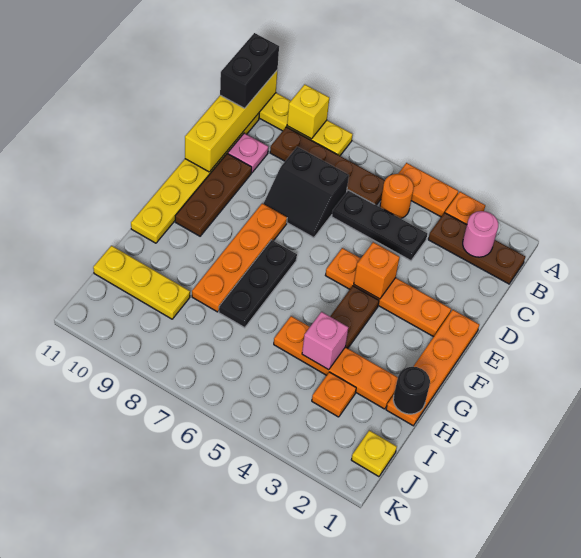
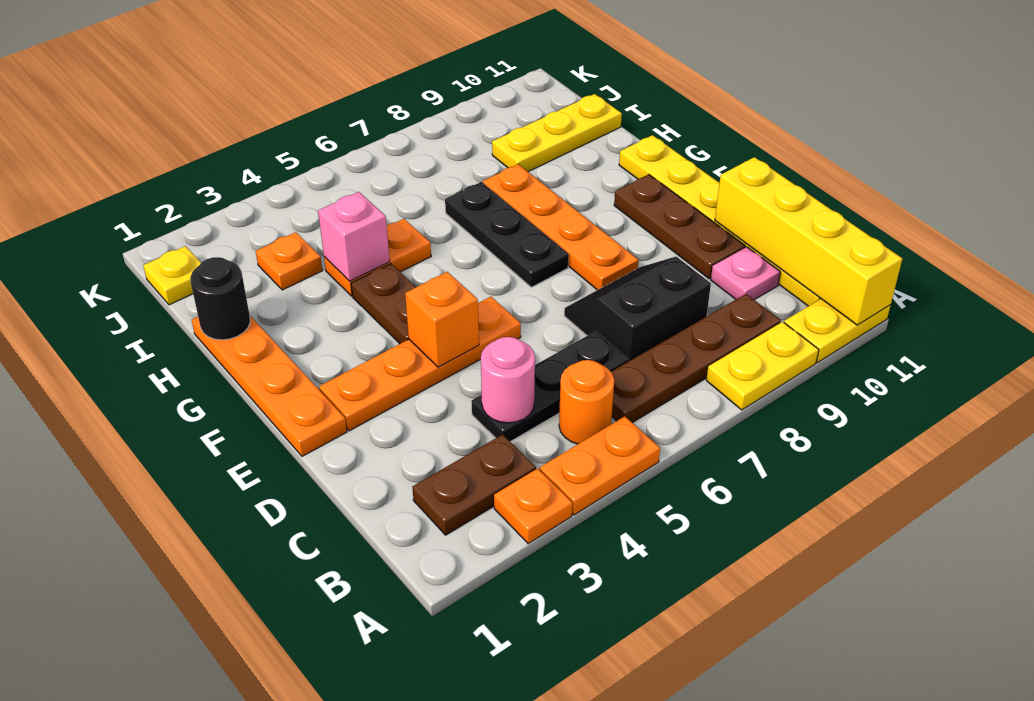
yellow 1x1 brick [287,84,329,139] -> none
black 1x2 brick [220,33,279,108] -> none
brown 1x3 plate [428,213,525,284] -> brown 1x2 plate [412,434,536,535]
pink 1x1 round brick [463,211,498,257] -> pink 1x1 round brick moved to [481,337,535,423]
orange 1x4 plate [274,316,398,409] -> orange 1x2 plate [324,219,431,296]

